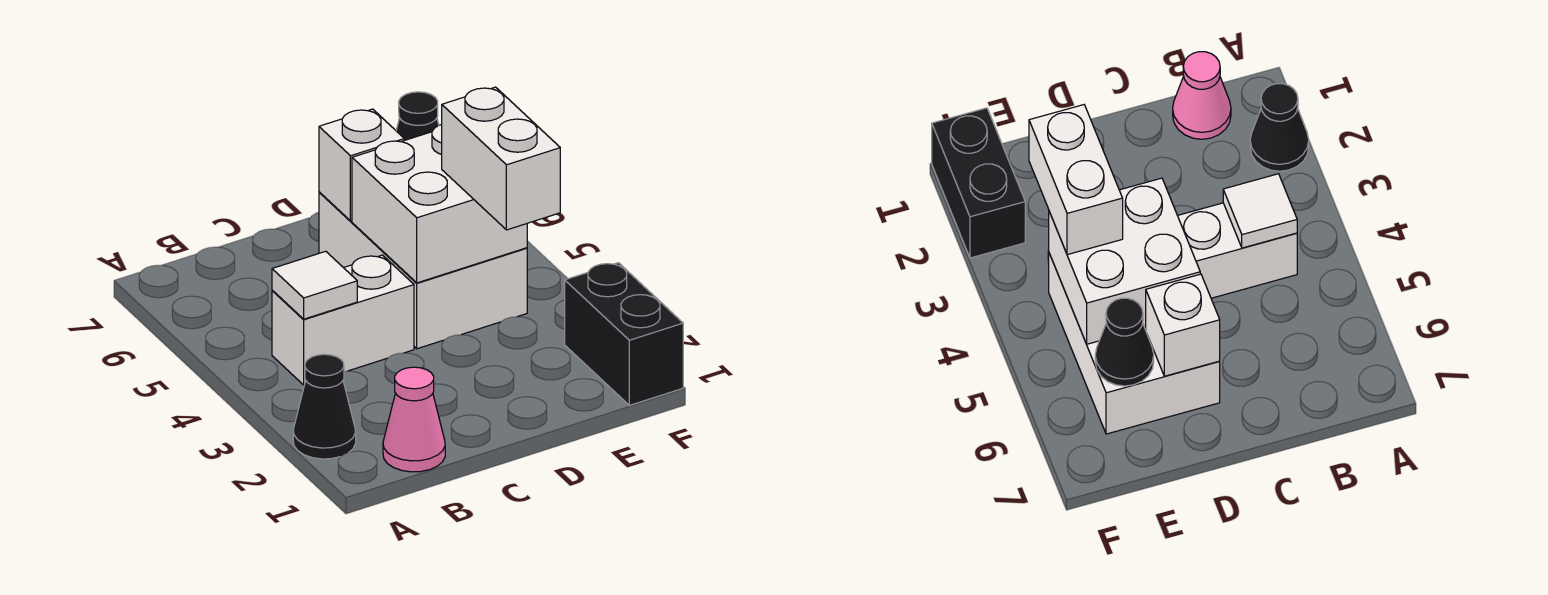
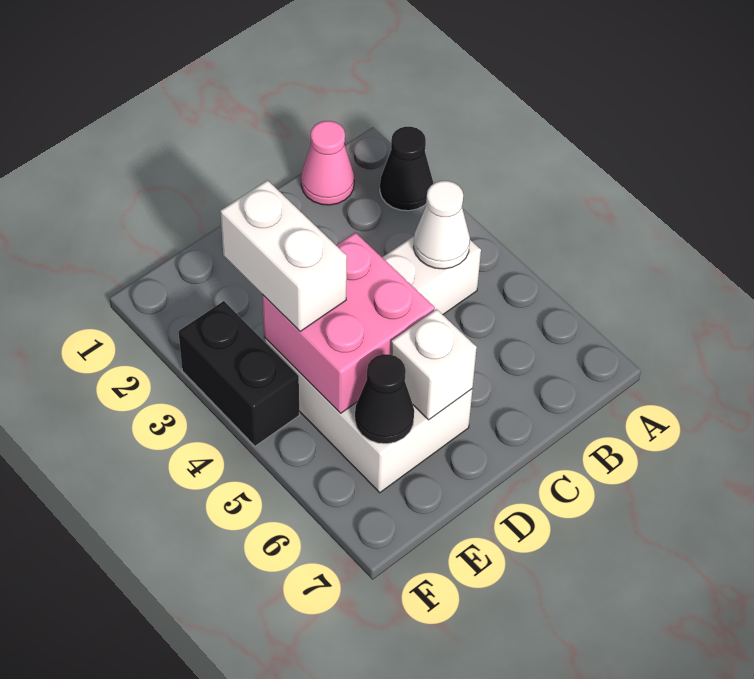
white 1x1 tile [272,251,357,319] -> white 1x1 cone [413,181,470,269]
white 2x2 brick [352,125,527,283] -> pink 2x2 brick [262,233,435,413]
black 1x2 brick [565,263,683,405] -> black 1x2 brick moved to [179,301,299,446]

